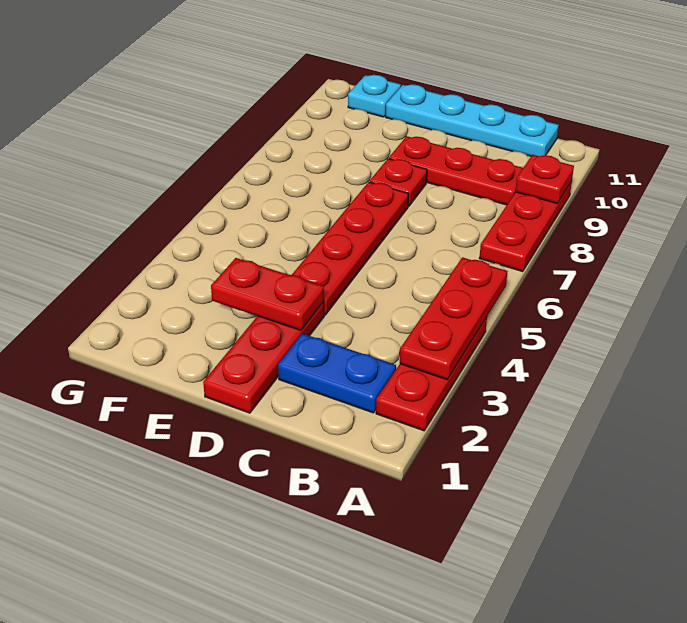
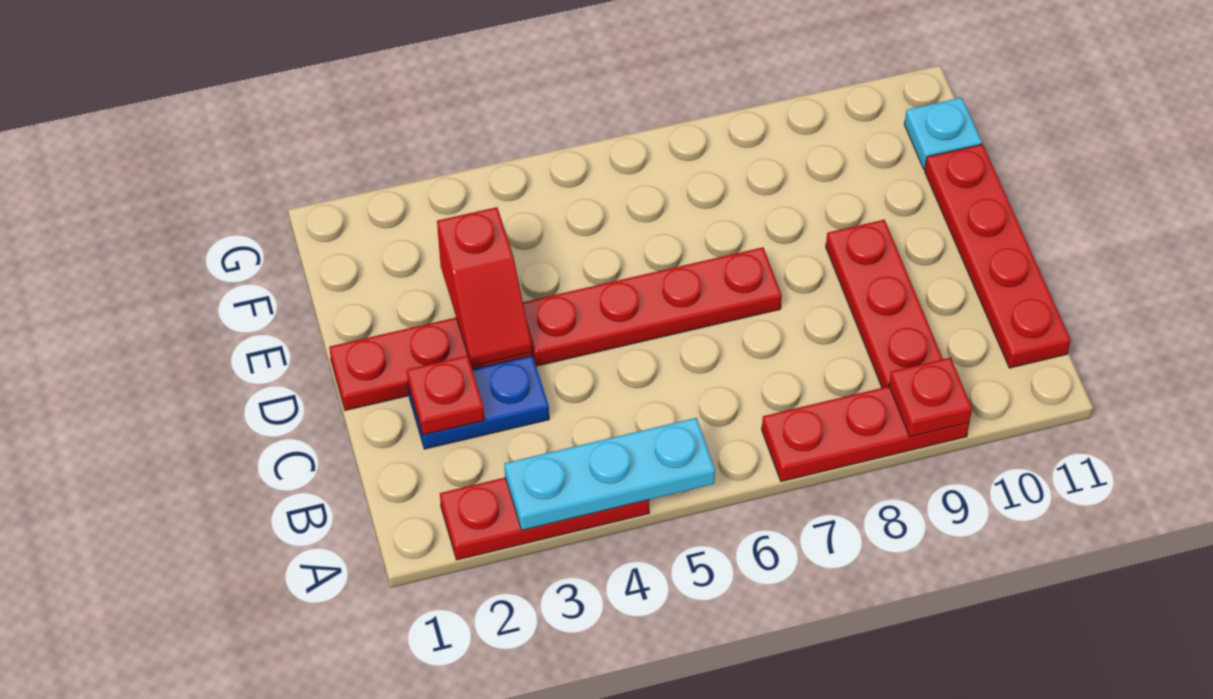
red 1x3 plate [400,257,507,379] -> cyan 1x3 plate [505,418,715,530]
blue 1x2 plate [278,334,396,413] -> blue 1x2 plate turned to [408,356,549,449]
cyan 1x4 plate [386,84,559,156] -> red 1x4 plate [925,144,1071,368]
red 1x2 plate [211,258,324,330] -> red 1x2 slope [437,207,532,366]
red 1x1 plate [370,159,427,207] -> red 1x1 plate moved to [407,356,484,435]

